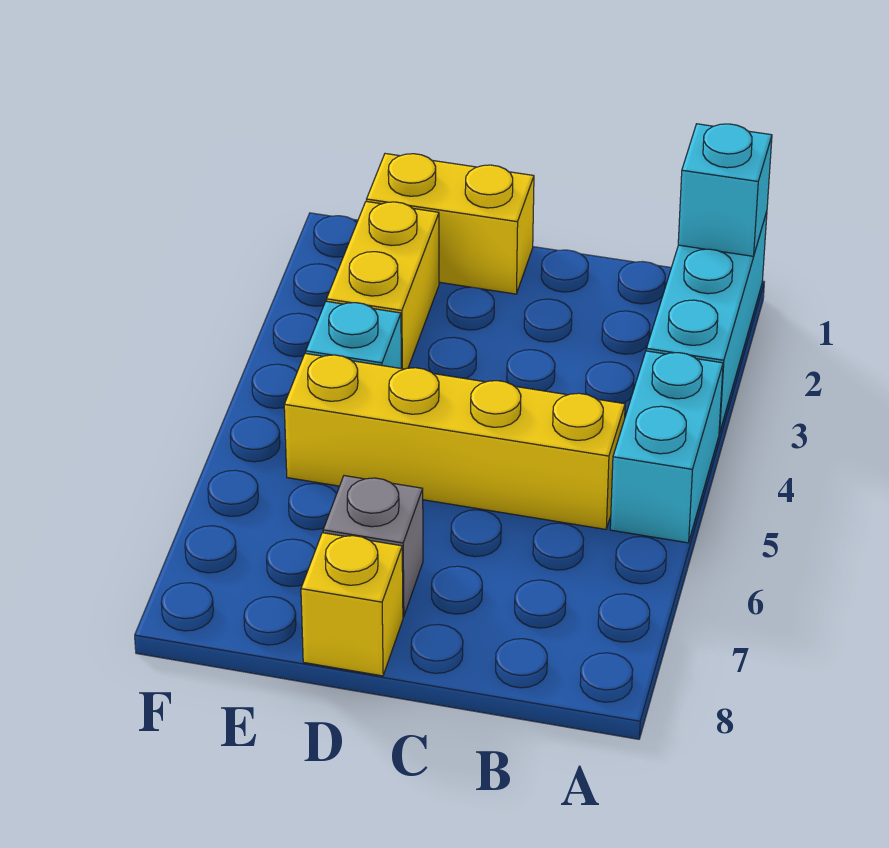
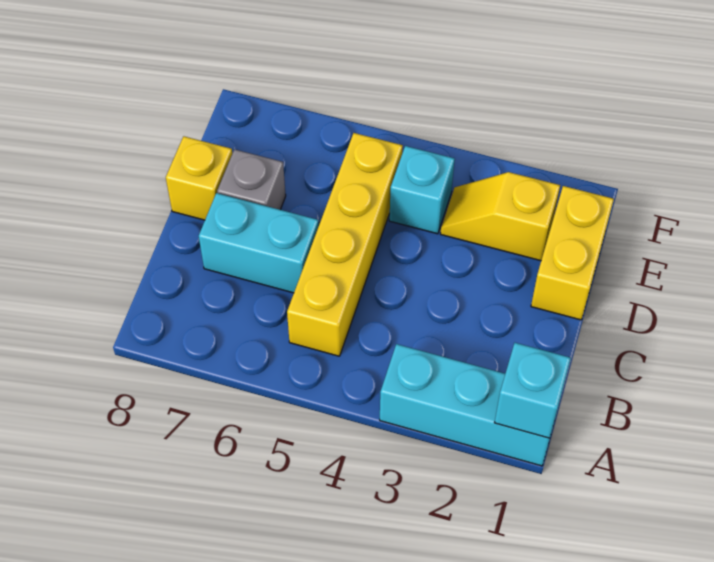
cyan 1x2 brick [610,351,723,543] -> cyan 1x2 brick moved to [199,193,319,293]
yellow 1x2 brick [327,201,439,369] -> yellow 1x2 slope [441,172,560,261]

